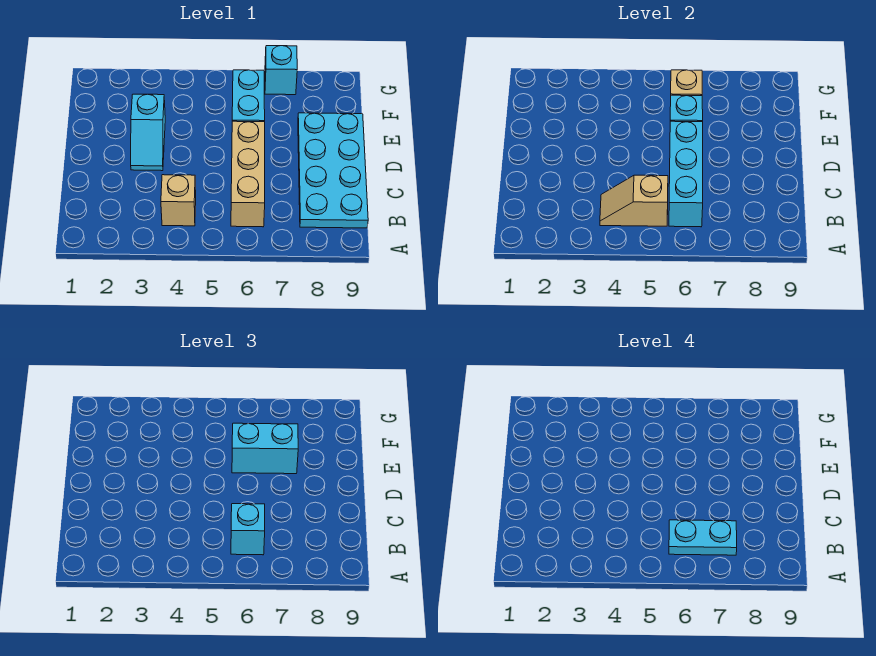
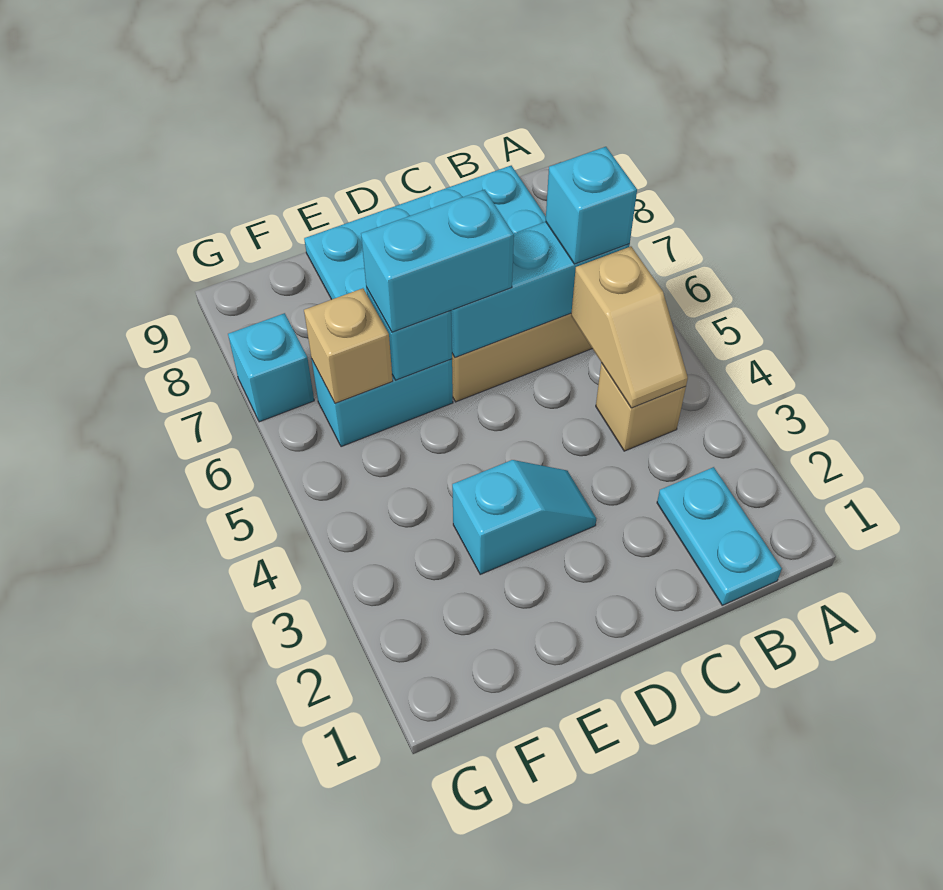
cyan 1x2 plate [669,520,737,555] -> cyan 1x2 plate moved to [657,467,782,605]
cyan 1x2 brick [232,423,298,474] -> cyan 1x2 brick turned to [361,190,514,332]

